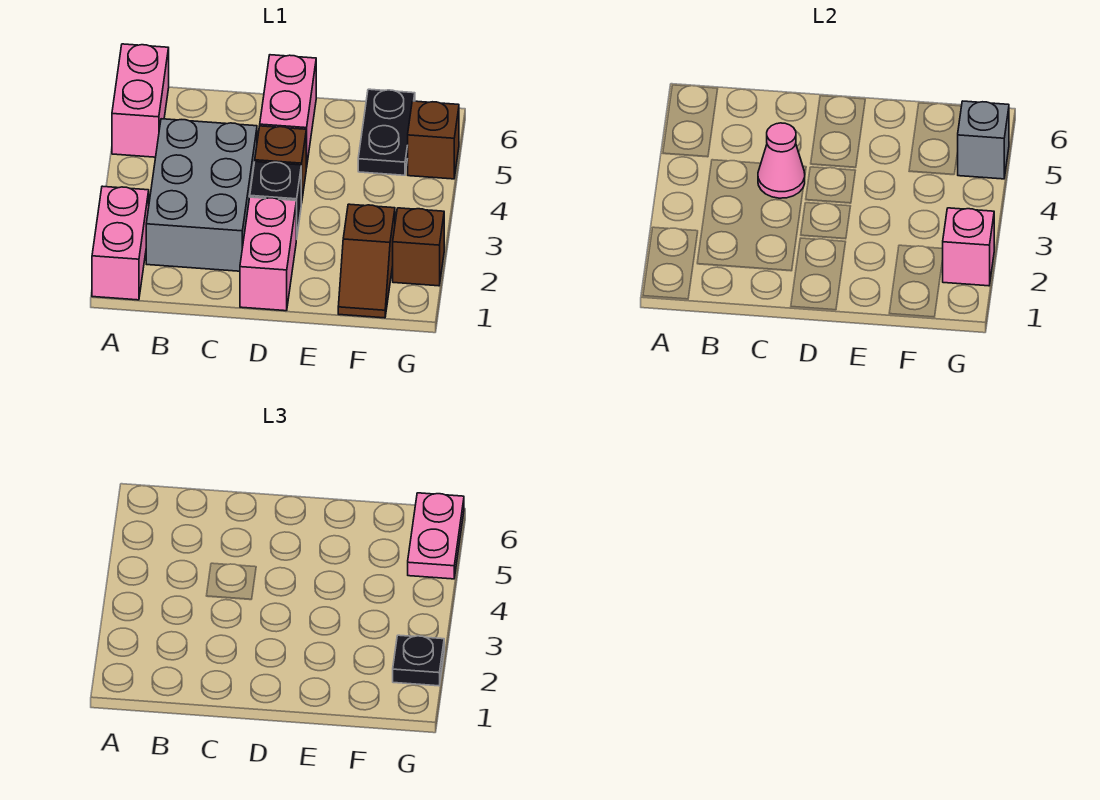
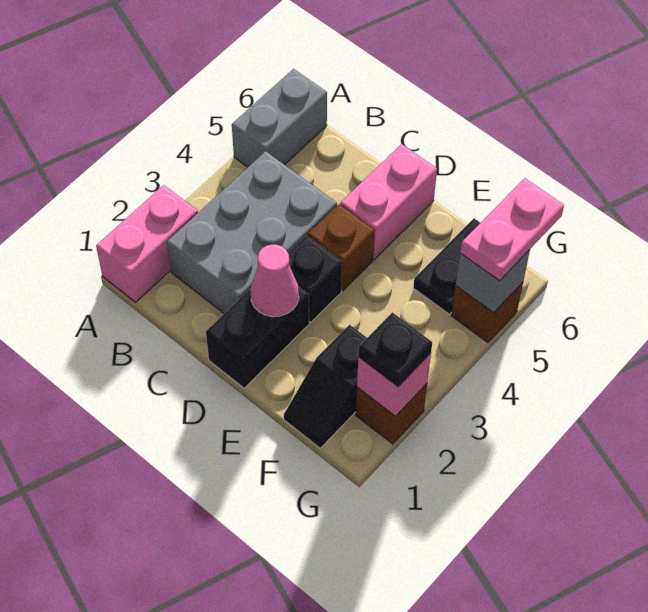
pink 1x2 brick [112,44,169,157] -> grey 1x2 brick [232,69,327,167]
pink 1x1 cone [758,123,805,198] -> pink 1x1 cone moved to [250,245,299,317]
pink 1x2 brick [240,197,296,311] -> black 1x2 brick [206,286,309,388]
brown 1x2 slope [338,204,395,318] -> black 1x2 slope [284,325,367,448]

